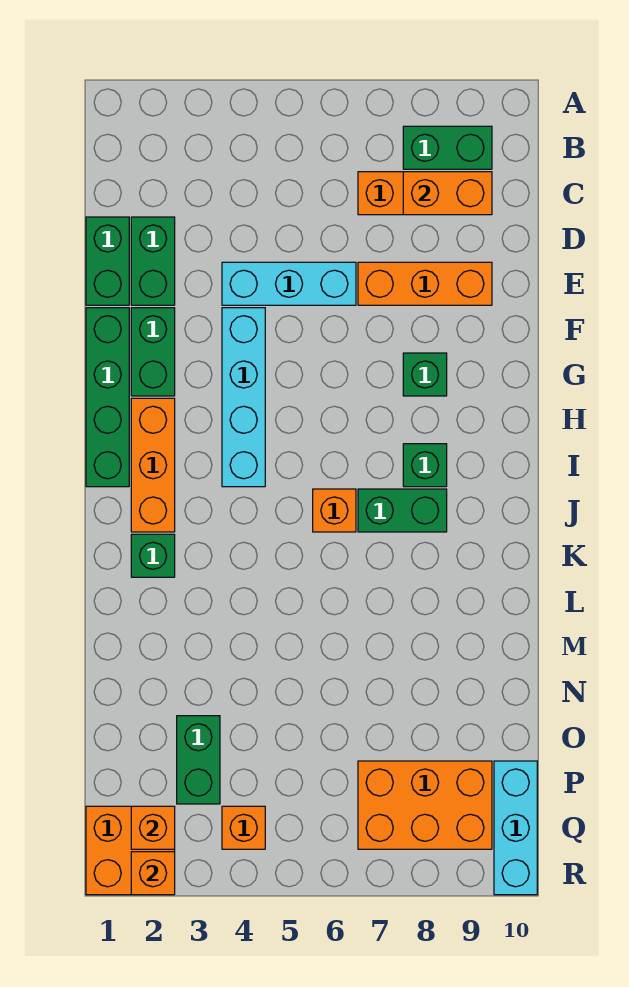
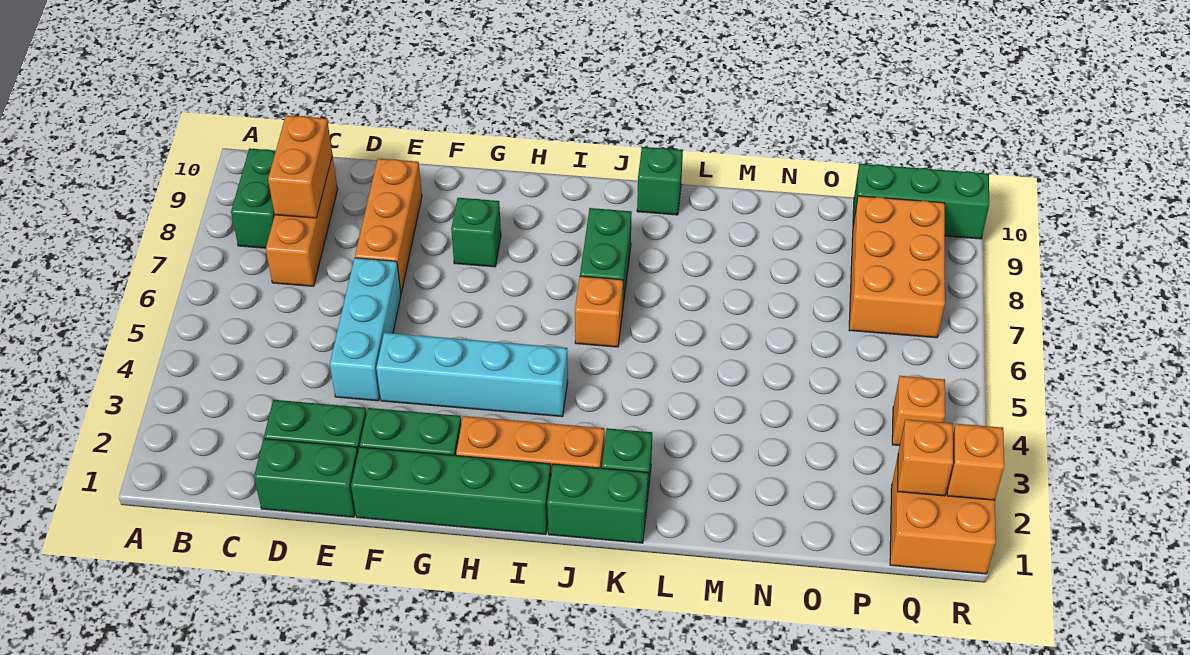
green 1x1 brick [403,444,447,487] -> green 1x1 brick moved to [637,147,683,215]
green 1x2 brick [177,716,220,804] -> green 1x2 brick moved to [547,464,648,543]
cyan 1x3 brick [494,761,537,895] -> green 1x3 brick [853,164,989,239]

